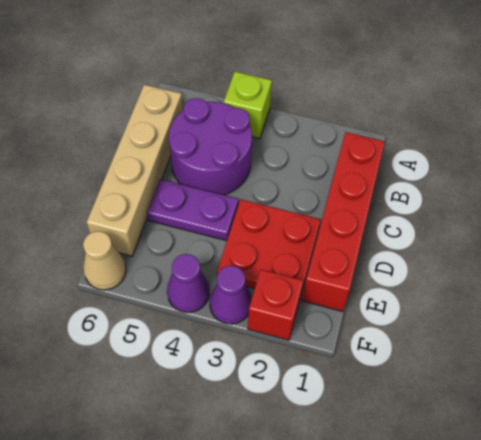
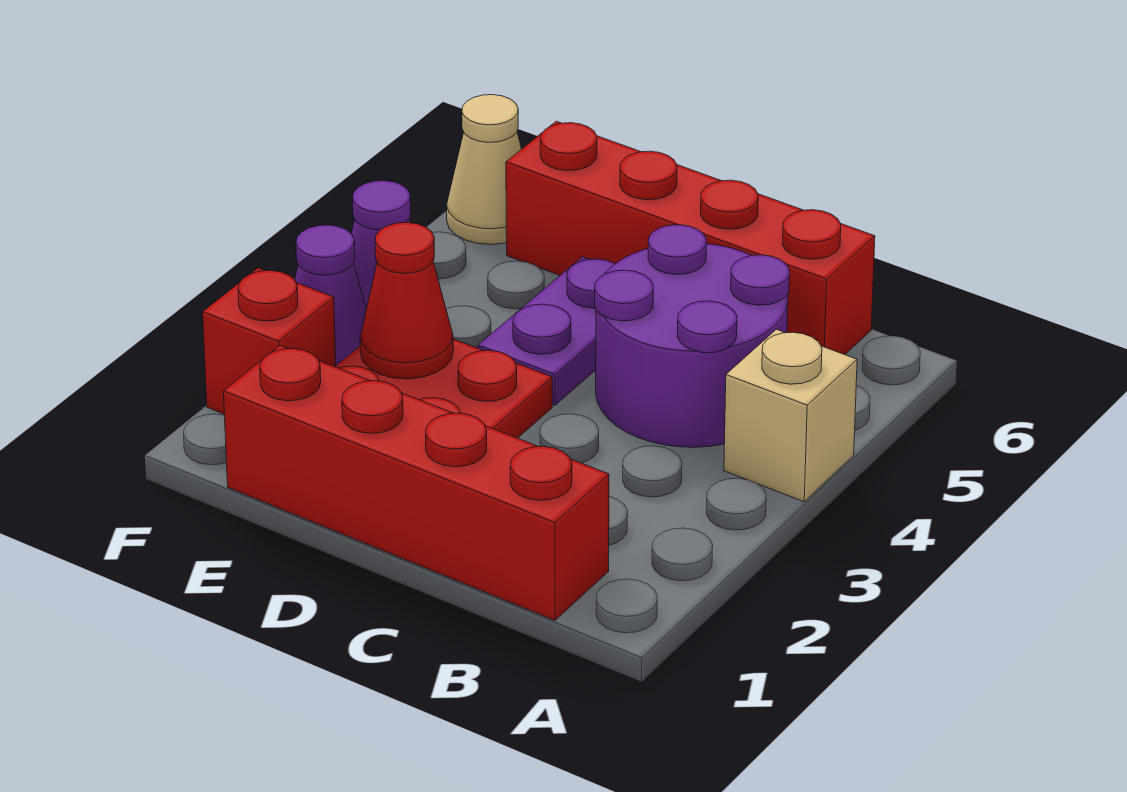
lime 1x1 brick [224,72,272,138] -> tan 1x1 brick [724,329,857,502]
tan 1x4 brick [87,85,183,256] -> red 1x4 brick [506,121,875,355]
none -> red 1x1 cone [360,222,453,379]

